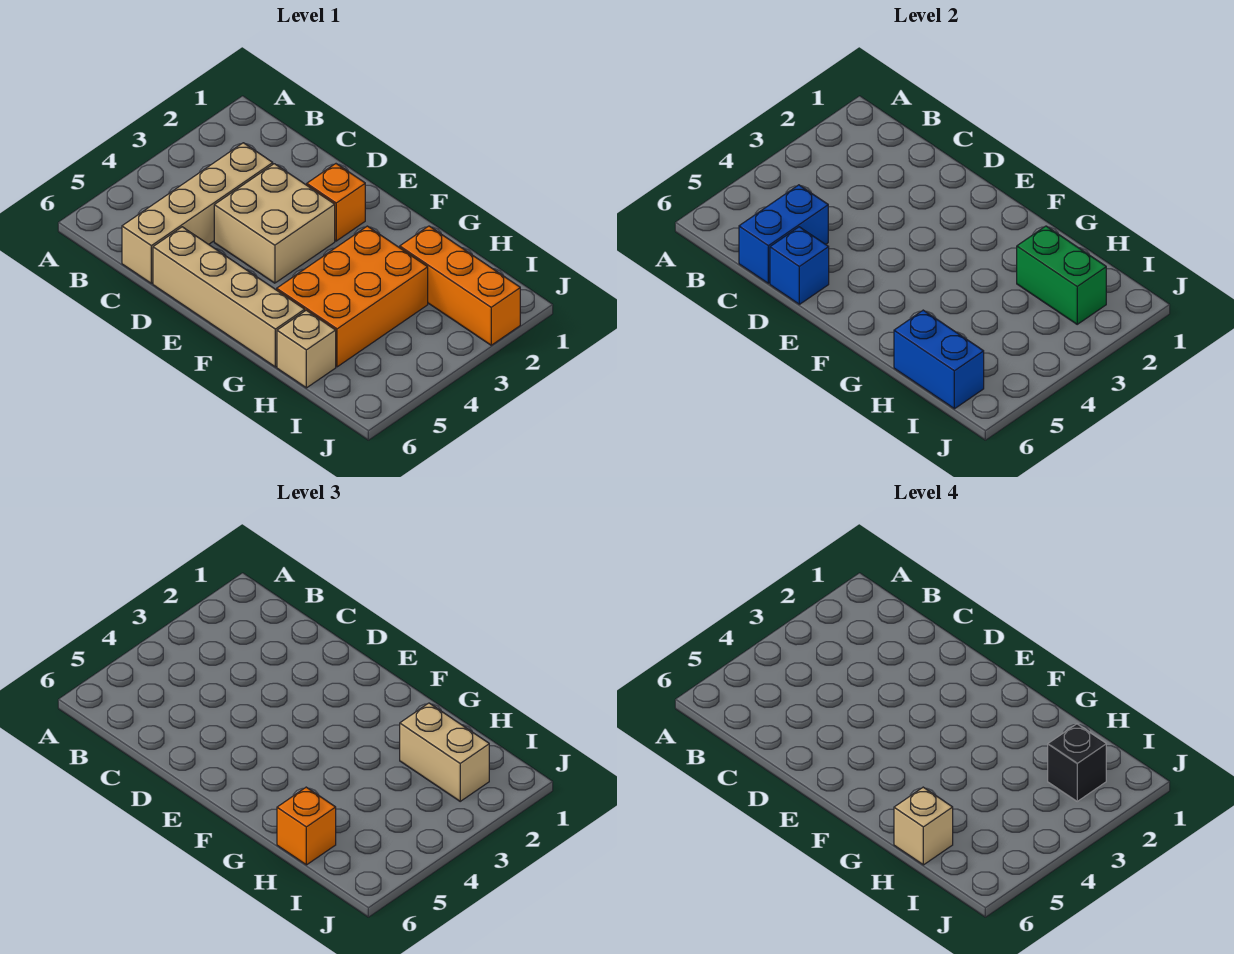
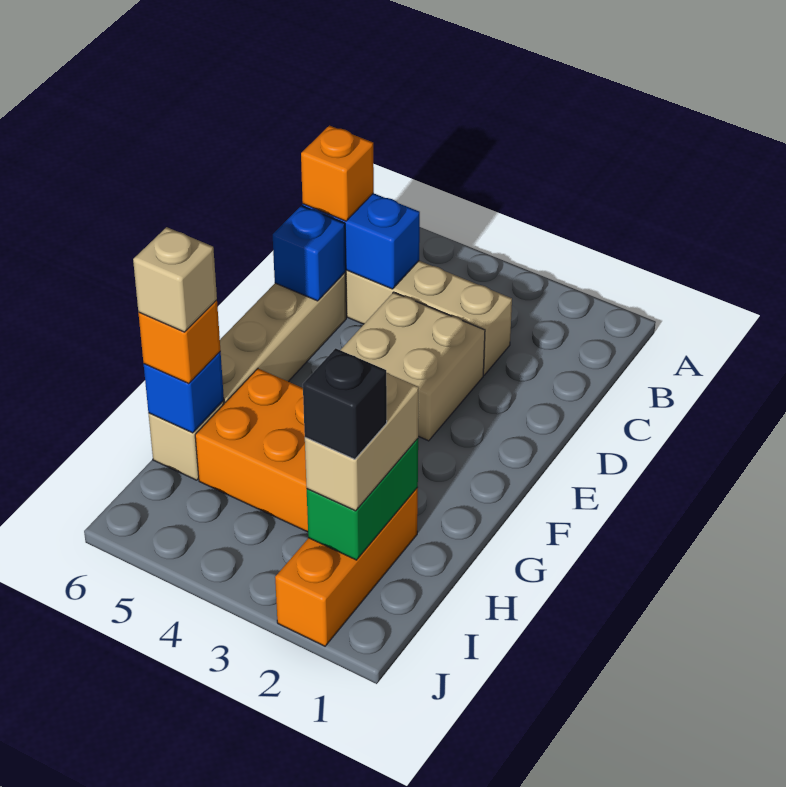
orange 1x1 brick [307,164,365,241] -> orange 1x1 brick moved to [301,126,374,221]
blue 1x2 brick [894,310,984,409] -> blue 1x1 brick [144,352,224,433]

